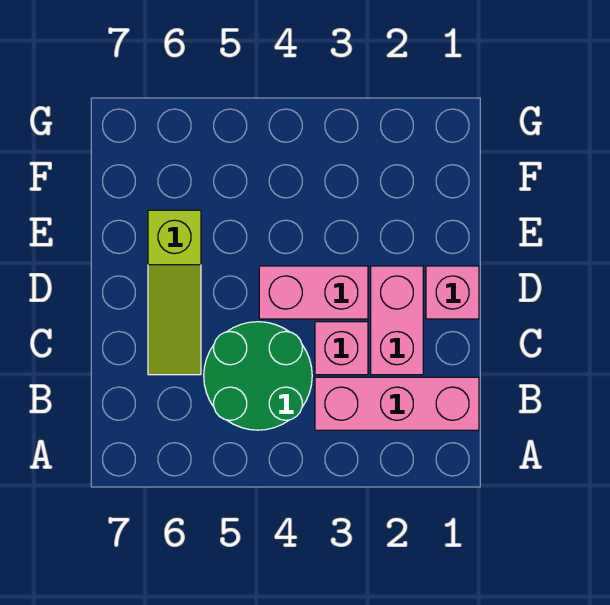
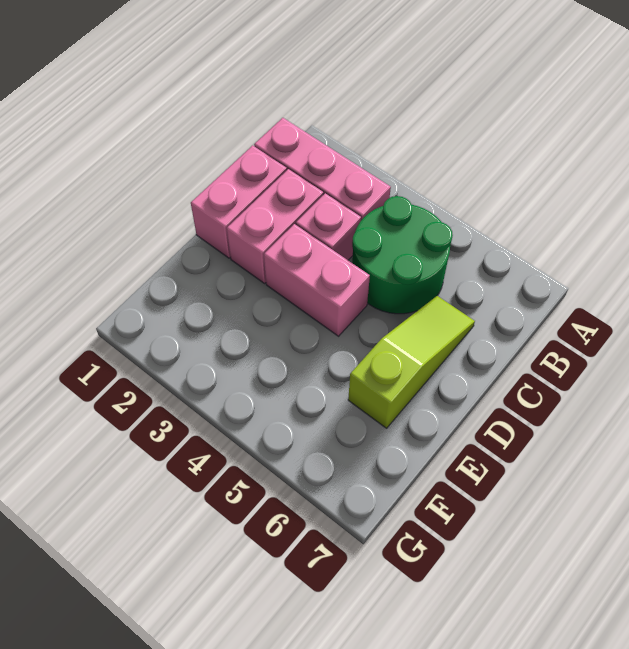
pink 1x1 brick [426,266,479,319] -> pink 1x2 brick [191,145,287,258]

